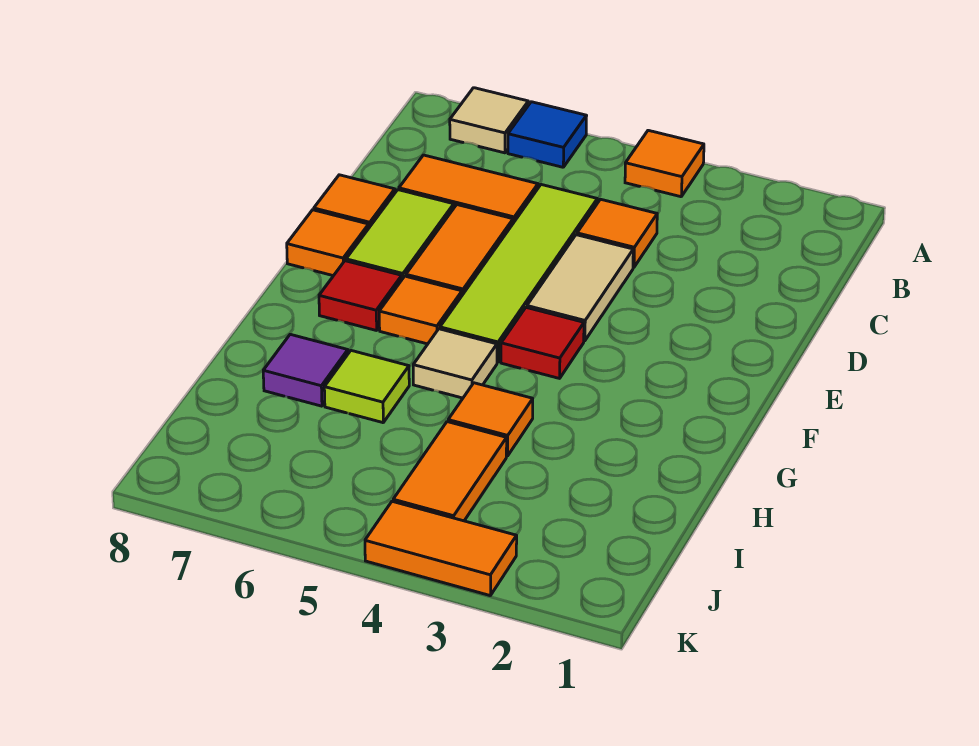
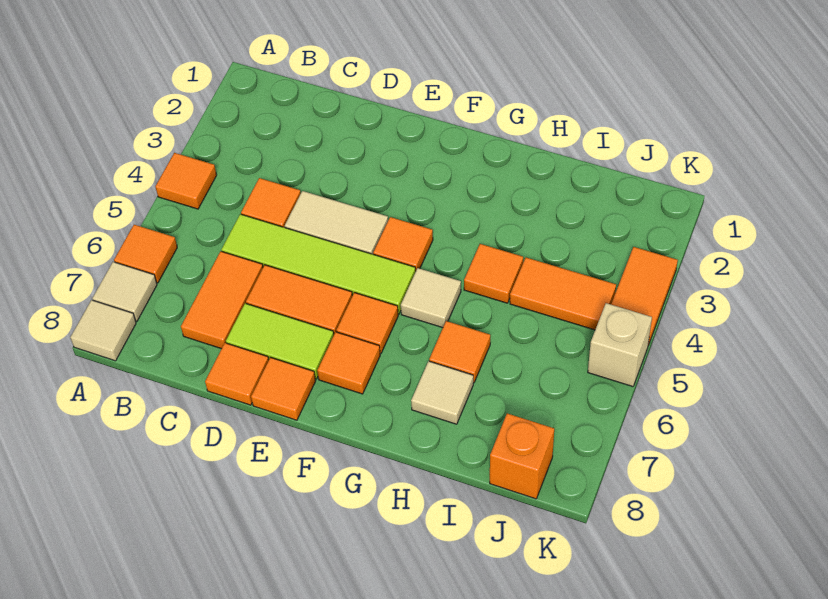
blue 1x1 tile [508,102,586,167] -> orange 1x1 tile [114,225,177,283]
none -> tan 1x1 tile [70,300,136,361]
red 1x1 tile [501,308,584,378] -> orange 1x1 tile [373,217,433,271]
red 1x1 tile [319,261,402,331] -> orange 1x1 tile [317,332,380,394]
lime 1x1 tile [324,351,409,423] -> orange 1x1 tile [429,321,490,383]
purple 1x1 tile [263,334,348,406] -> tan 1x1 tile [411,361,473,424]
none -> orange 1x1 brick [490,413,554,499]
none -> tan 1x1 brick [588,303,652,387]

